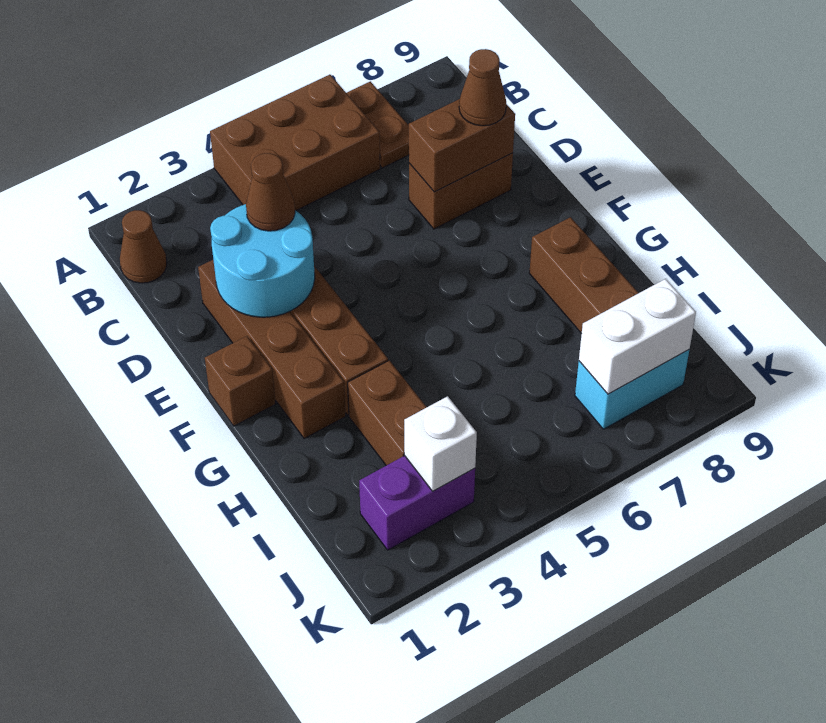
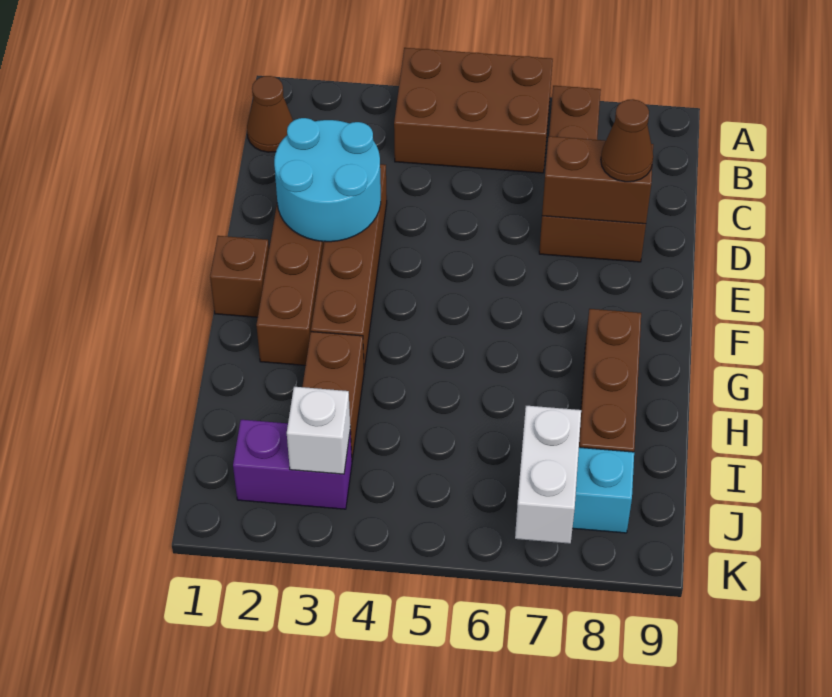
brown 1x1 cone [246,153,295,231] -> none
white 1x2 brick [579,279,696,394] -> white 1x2 brick turned to [515,406,581,544]

